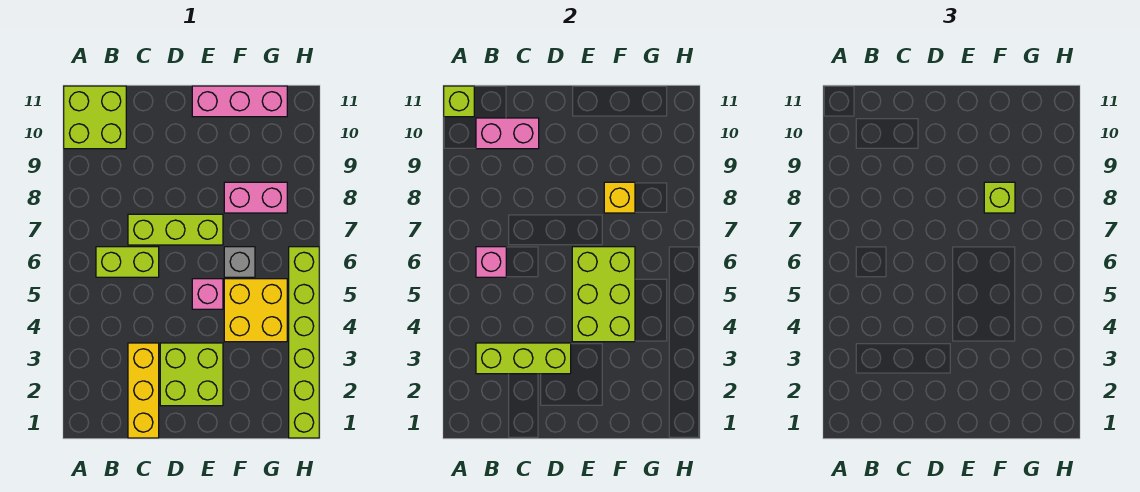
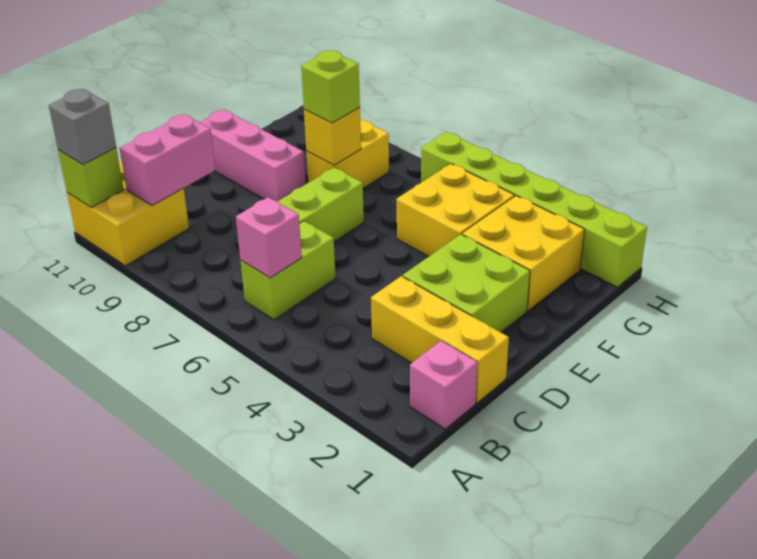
lime 2x2 brick [64,86,126,149] -> yellow 2x2 brick [67,161,189,266]
lime 1x3 brick [476,343,571,374] -> none
lime 2x3 brick [572,247,635,342] -> none
pink 1x1 brick [192,279,223,309] -> pink 1x1 brick moved to [410,341,477,429]
pink 1x3 brick [192,86,287,117] -> pink 1x3 brick turned to [200,109,306,201]
none -> yellow 2x2 brick [462,196,585,311]
grey 1x1 brick [224,247,255,277] -> grey 1x1 brick moved to [49,89,116,165]
pink 1x2 brick [224,182,287,213] -> yellow 1x2 brick [307,120,389,188]

